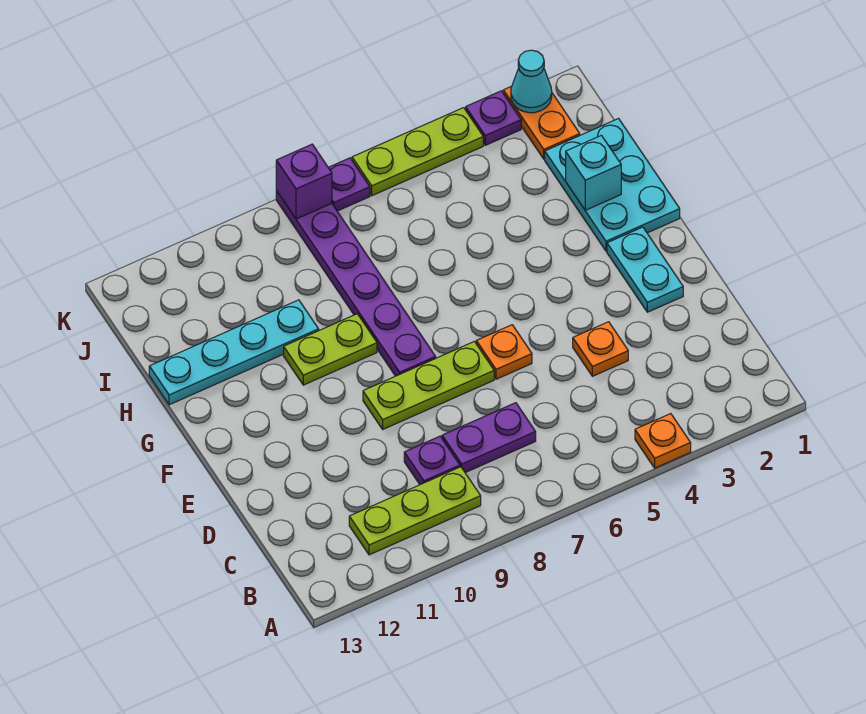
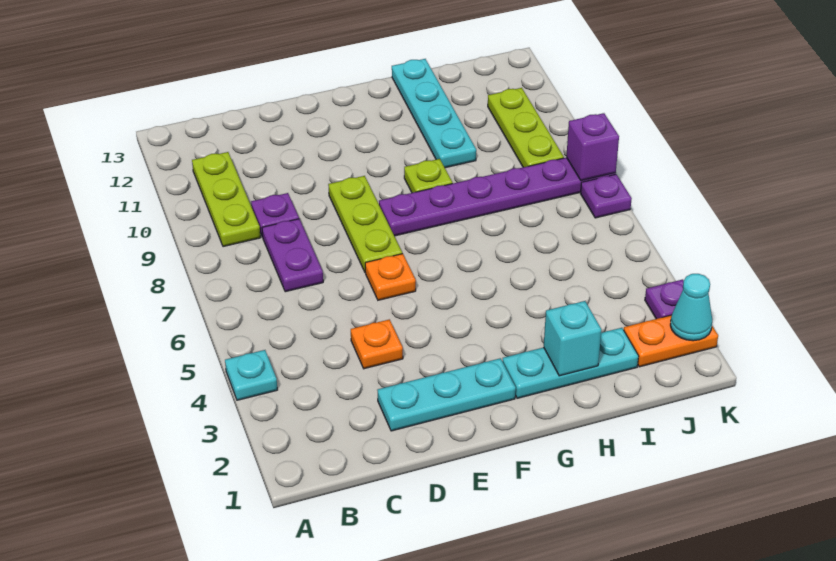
orange 1x1 plate [635,414,691,468] -> cyan 1x1 plate [225,350,277,400]
cyan 1x2 plate [607,227,683,312] -> cyan 1x3 plate [377,358,516,431]
cyan 2x3 plate [545,119,680,251] -> cyan 1x3 plate [502,328,639,398]
lime 1x2 plate [284,314,377,385] -> lime 1x1 plate [404,159,453,193]
lime 1x3 plate [352,108,483,196] -> lime 1x3 plate moved to [488,88,564,167]

